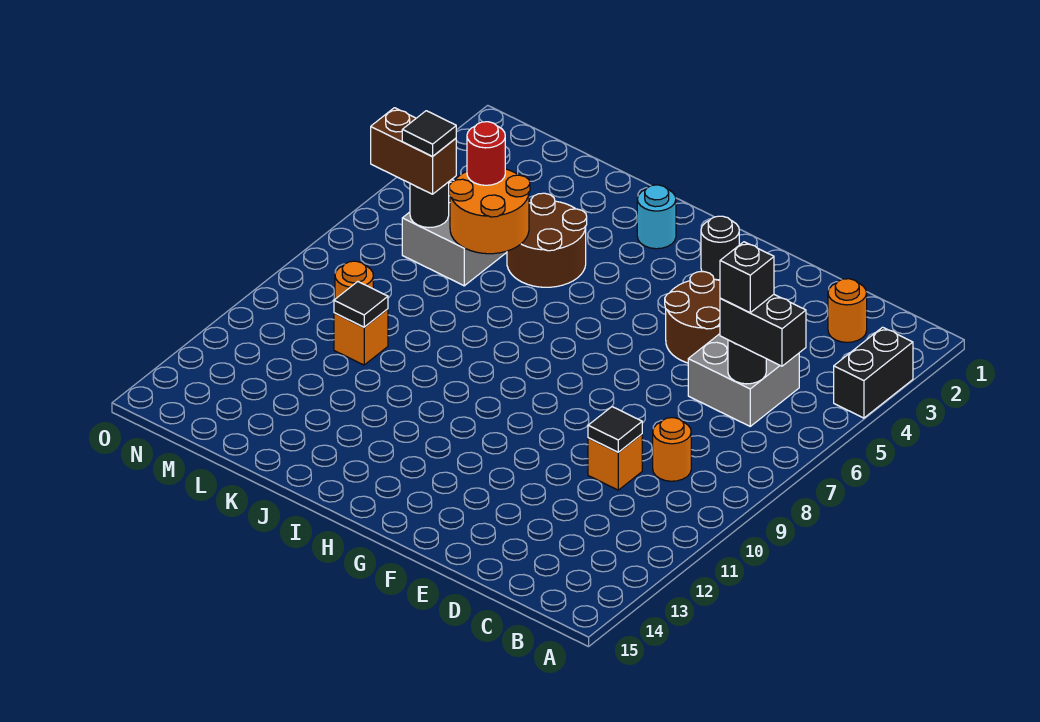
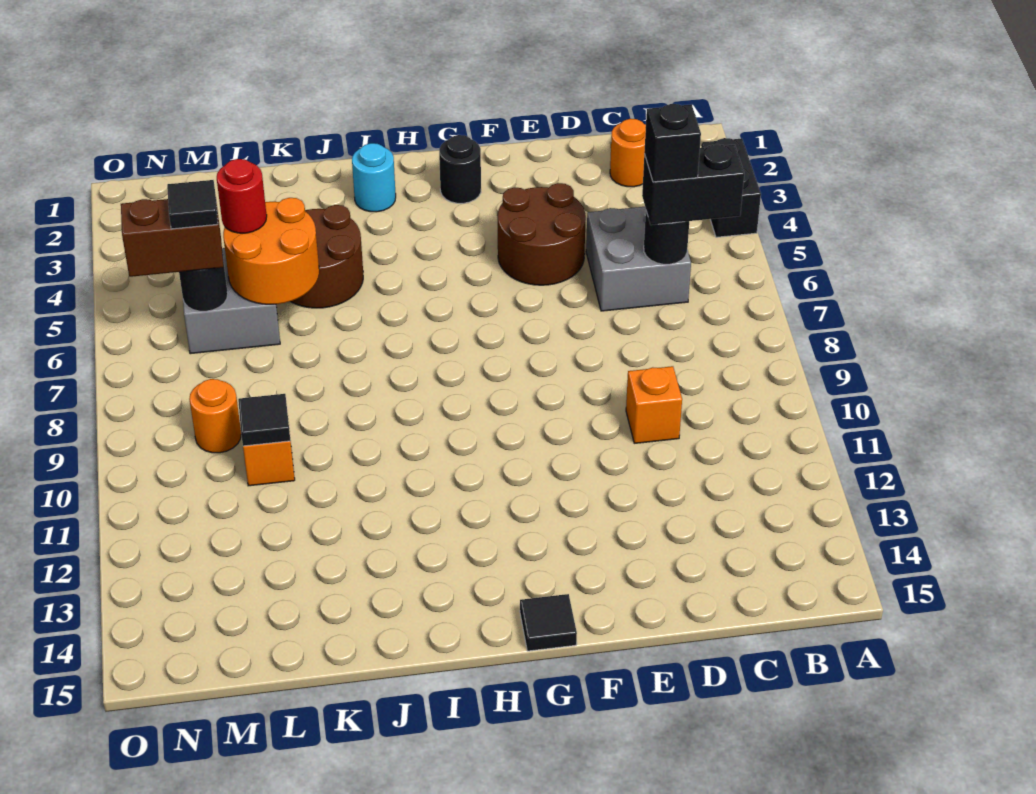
orange 1x1 round brick [653,418,691,481] -> none
black 1x1 tile [588,407,642,452] -> black 1x1 tile moved to [520,594,577,651]

